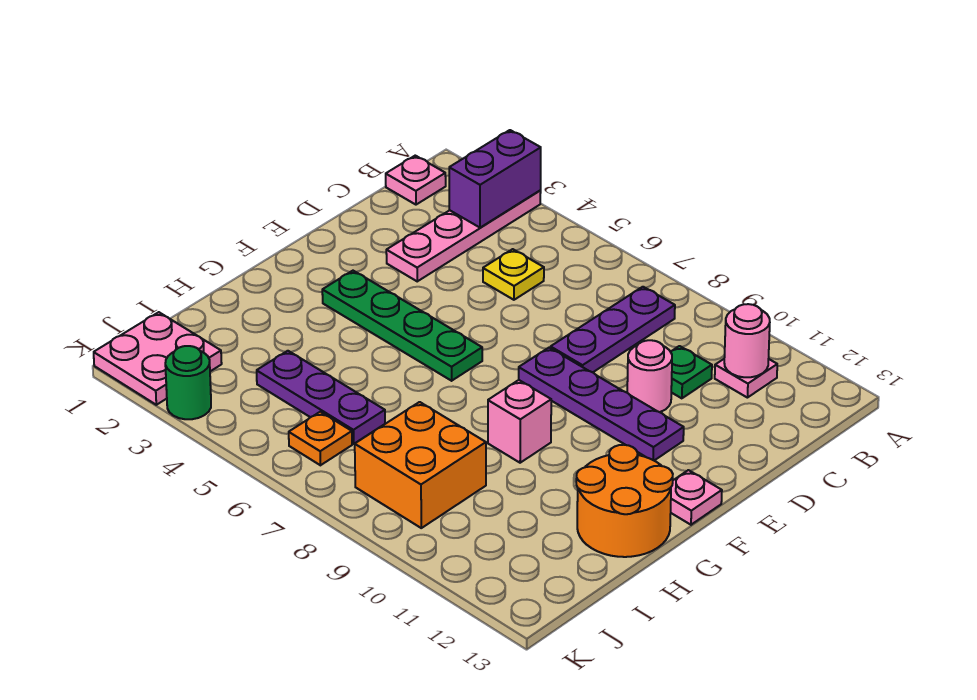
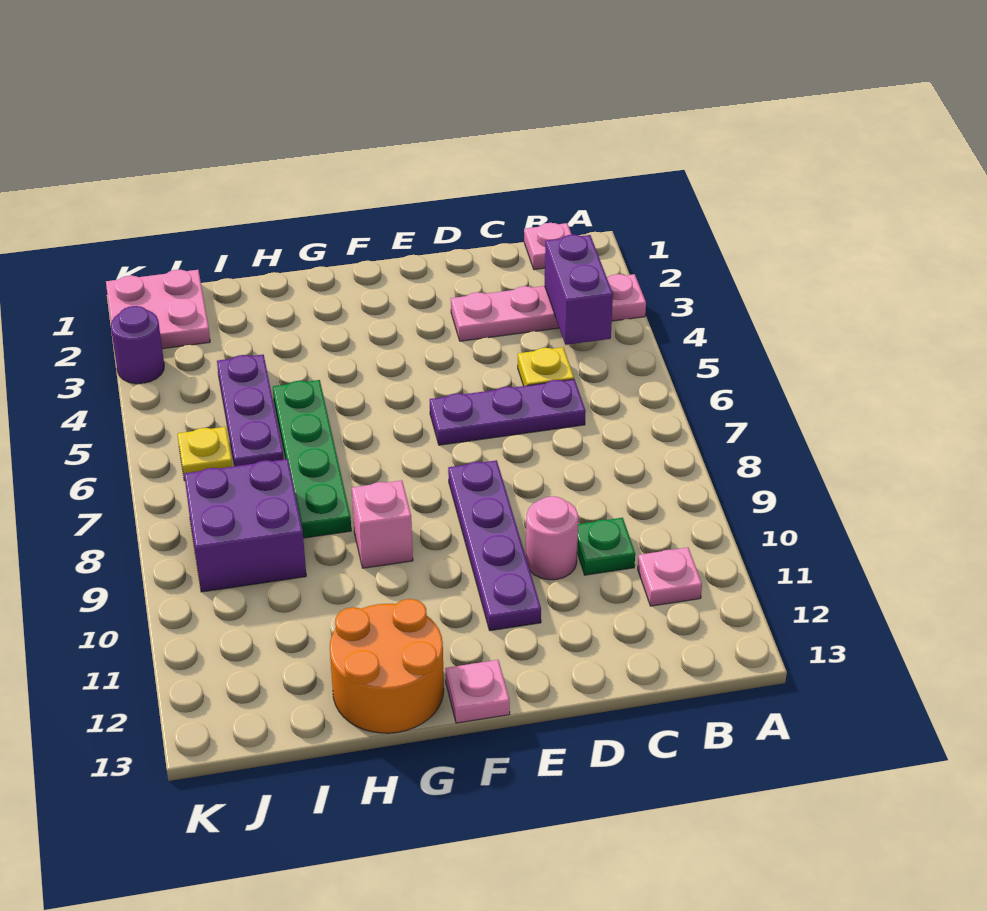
purple 1x2 brick [449,130,541,228] -> purple 1x2 brick turned to [545,235,613,345]
purple 1x3 plate [551,287,675,372] -> purple 1x3 plate moved to [430,379,586,445]
pink 1x1 round brick [724,304,770,377] -> none
green 1x4 plate [322,271,482,381] -> green 1x4 plate moved to [273,380,351,538]
orange 2x2 brick [355,402,486,528] -> purple 2x2 brick [184,459,306,592]
orange 1x1 plate [289,412,352,465] -> yellow 1x1 plate [178,427,233,481]
green 1x1 round brick [165,346,211,419] -> purple 1x1 round brick [111,306,164,384]

